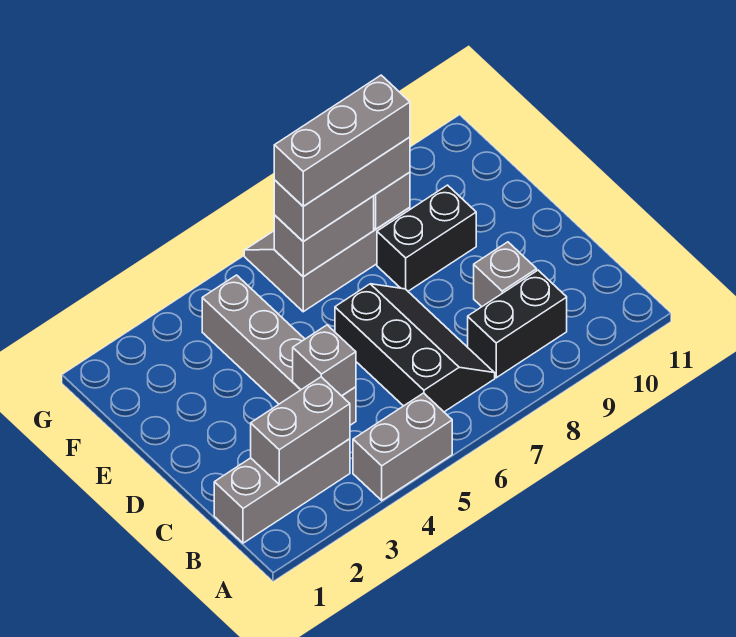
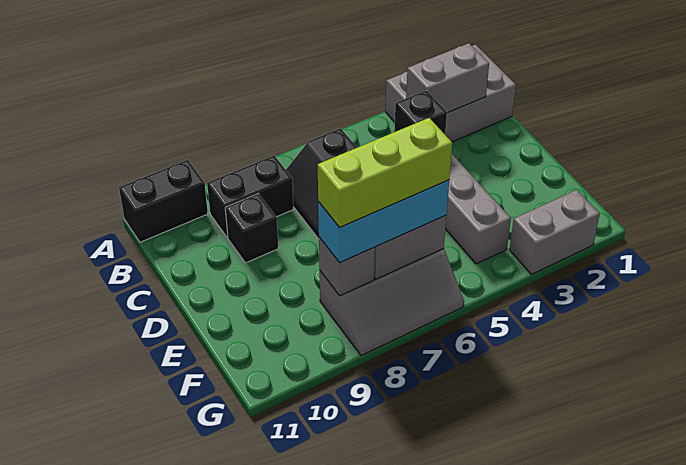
grey 1x2 brick [353,393,452,500] -> grey 1x2 brick moved to [510,190,600,274]
grey 1x3 brick [214,439,350,543] -> grey 2x3 brick [385,45,516,142]
grey 1x1 brick [293,325,356,396] -> black 1x1 brick [394,90,447,134]
grey 1x1 brick [474,242,537,307] -> black 1x1 brick [225,194,278,263]
black 1x2 brick [377,185,476,291] -> black 1x2 brick moved to [119,160,208,242]
grey 1x3 brick [274,137,410,241] -> cyan 1x3 brick [318,180,449,263]
grey 1x3 brick [274,75,410,206] -> lime 1x3 brick [318,118,452,228]

